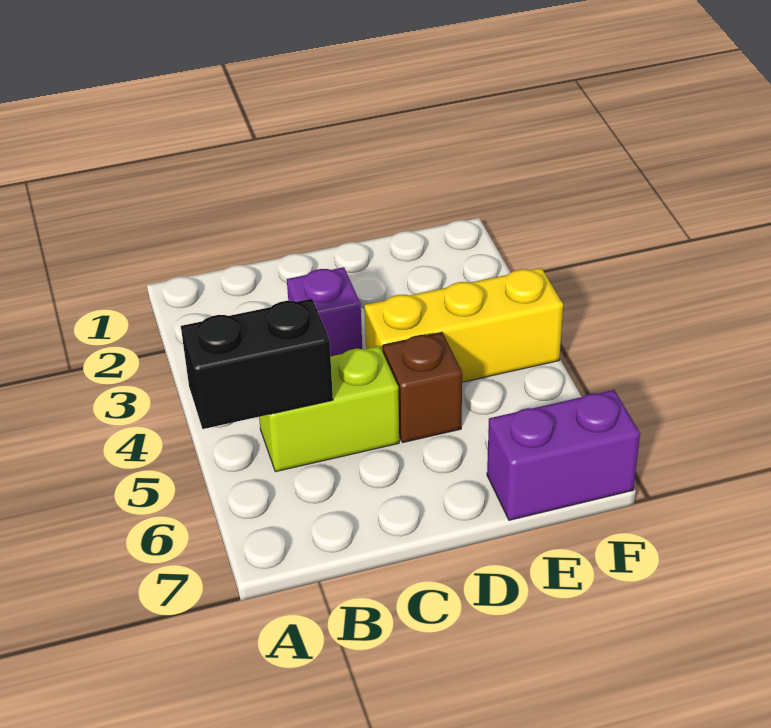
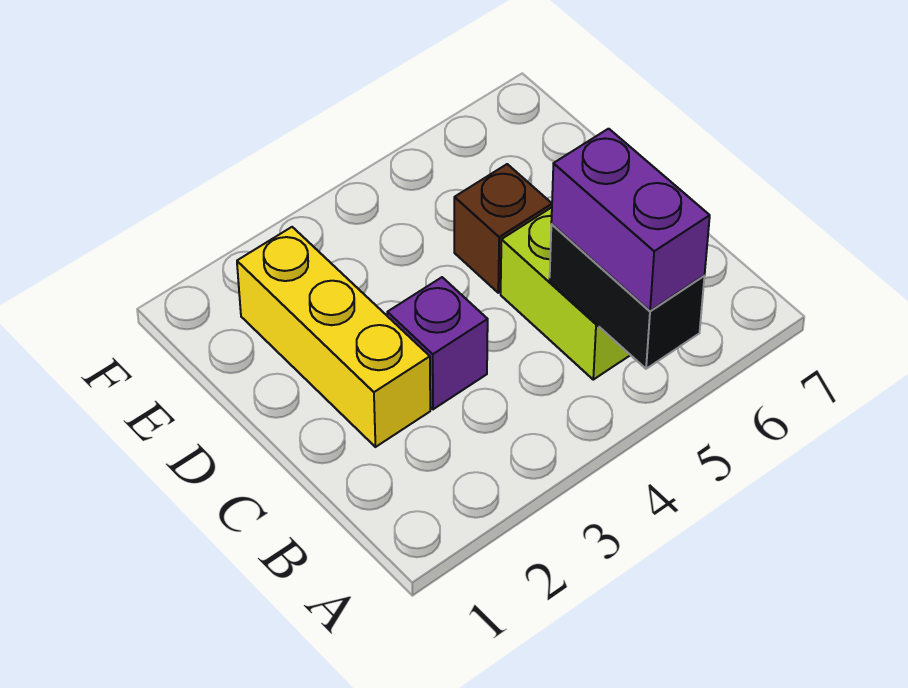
yellow 1x3 brick [364,268,563,382] -> yellow 1x3 brick moved to [237,227,430,447]
purple 1x2 brick [487,390,640,520] -> purple 1x2 brick moved to [551,129,710,311]

